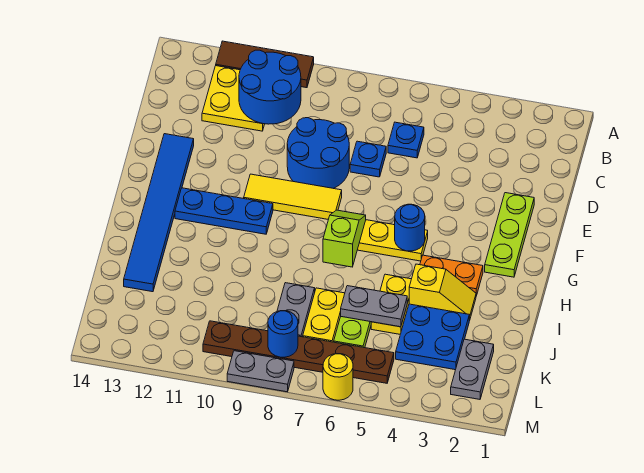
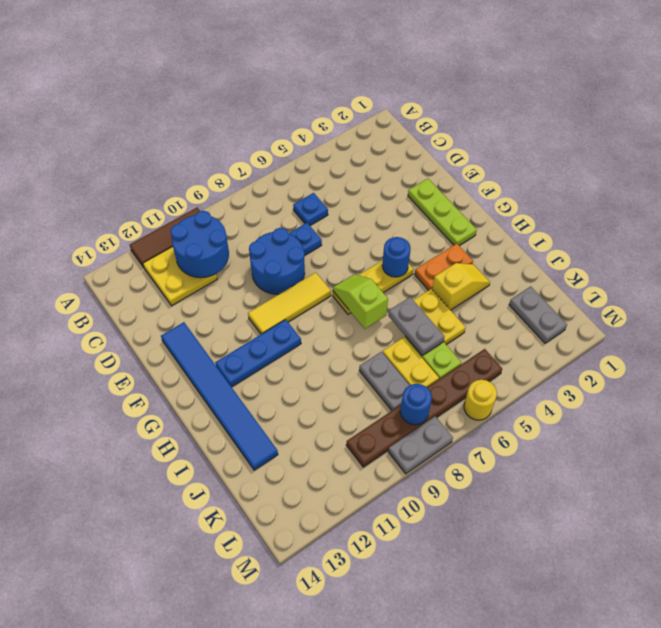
blue 2x2 plate [396,304,469,370] -> none
grey 1x2 plate [341,286,407,327] -> grey 1x2 plate turned to [388,297,445,355]

